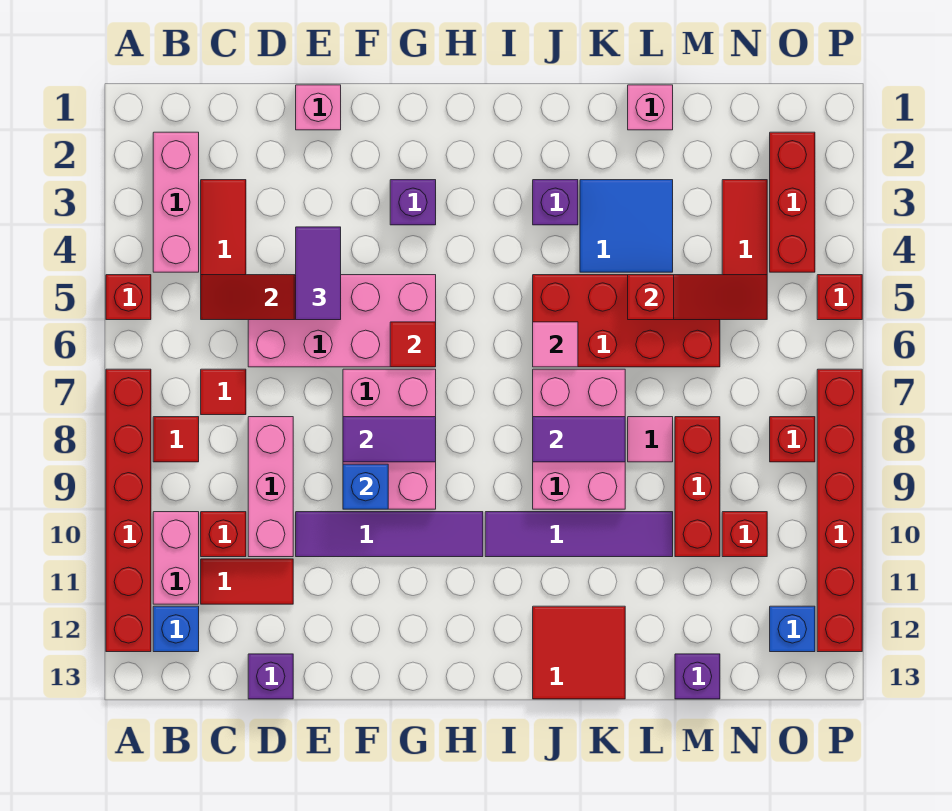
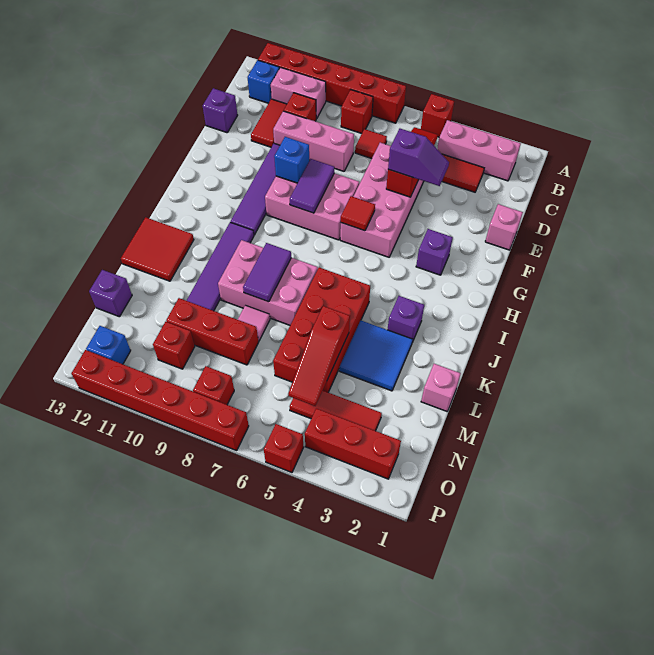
red 1x1 tile [153,417,199,462] -> red 1x1 brick [341,90,373,134]
purple 1x2 tile [296,227,341,320] -> purple 1x2 slope [388,128,449,186]
pink 1x1 tile [533,322,578,367] -> none

